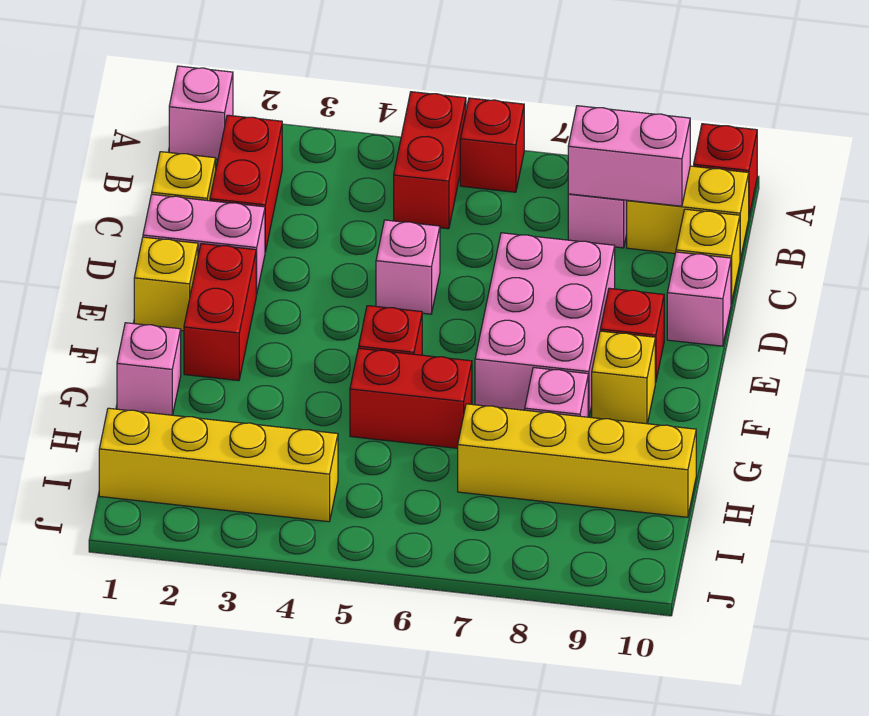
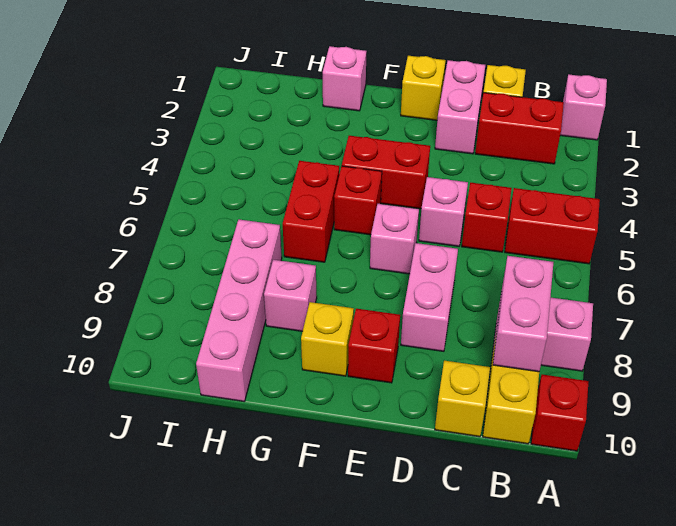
red 1x1 brick [460,98,524,192] -> red 1x1 brick moved to [462,183,512,252]
pink 2x3 brick [475,233,615,417] -> pink 1x2 brick [401,243,458,351]
pink 1x1 brick [667,252,731,346] -> pink 1x1 brick moved to [370,204,419,274]
red 1x2 brick [184,244,256,381] -> red 1x2 brick moved to [342,136,430,209]
yellow 1x4 brick [458,404,696,517] -> pink 1x4 brick [196,219,282,402]
yellow 1x4 brick [99,408,338,522] -> none

